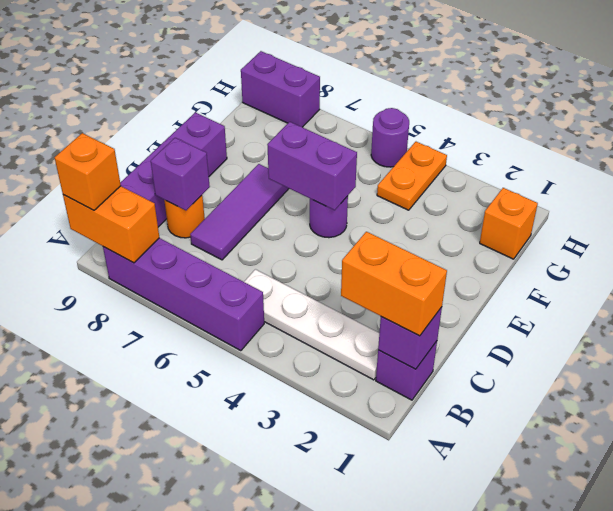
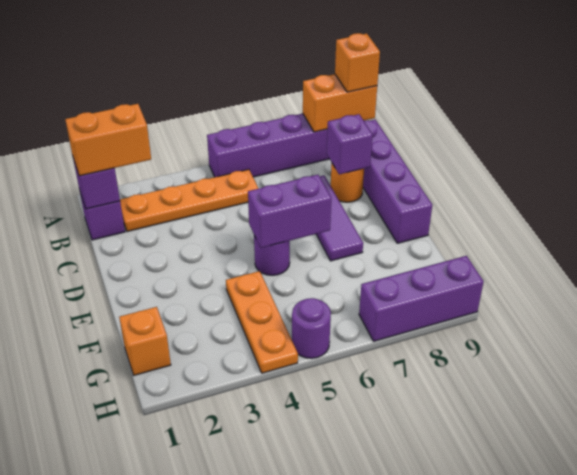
white 1x4 plate [244,269,379,380] -> orange 1x4 plate [120,169,259,232]
orange 1x2 plate [377,142,447,210] -> orange 1x3 plate [226,271,298,373]
purple 1x2 brick [241,51,320,127] -> purple 1x3 brick [359,256,484,341]

